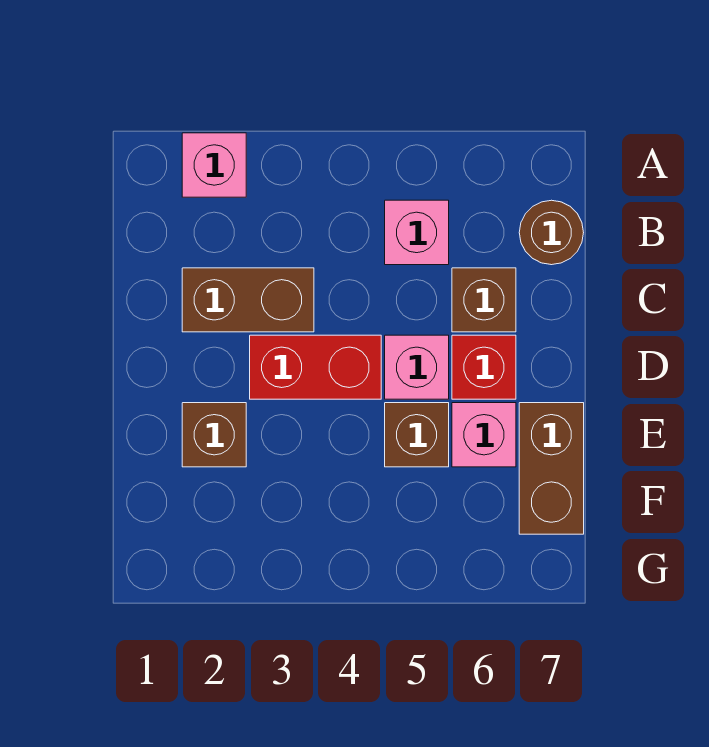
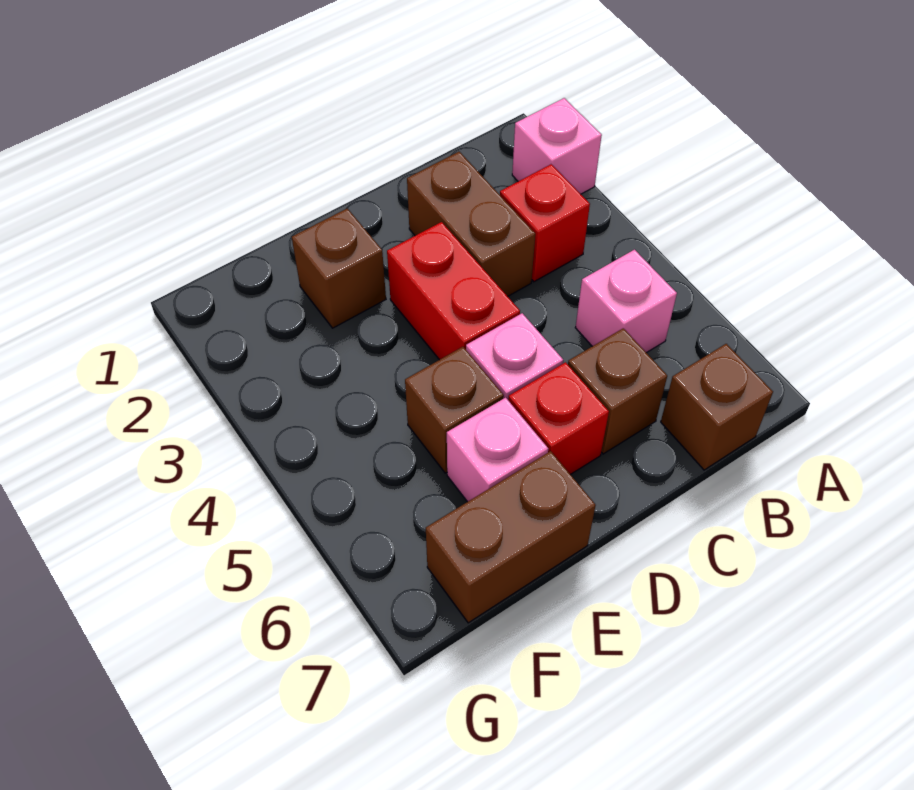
none -> red 1x1 brick [500,164,590,282]
brown 1x1 round brick [519,200,584,265] -> brown 1x1 brick [661,344,773,470]

